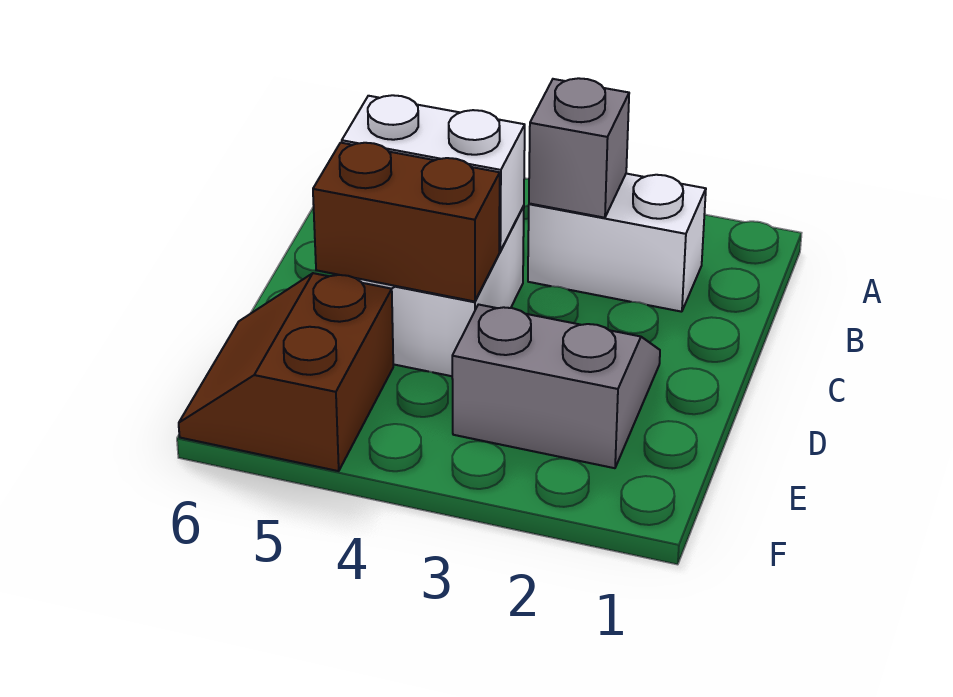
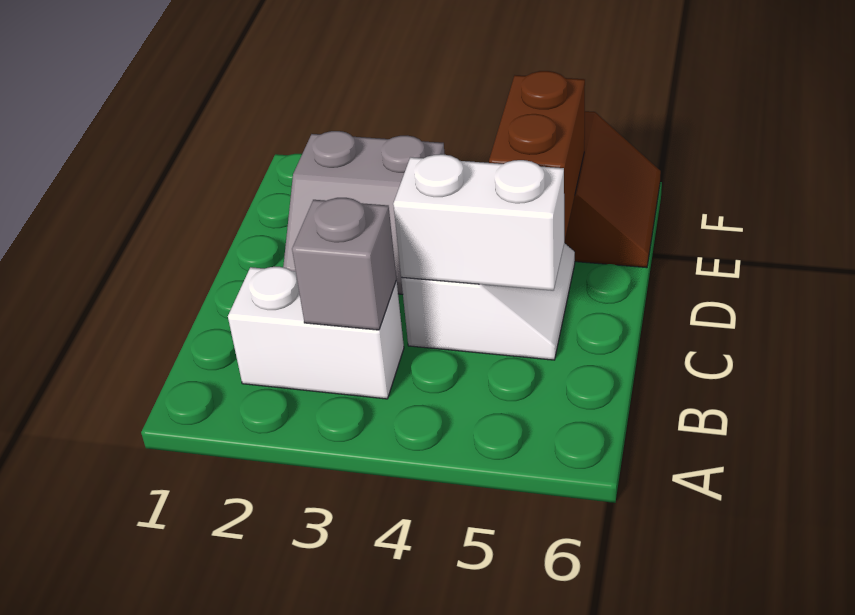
brown 1x2 brick [313,143,500,302] -> brown 1x2 brick turned to [489,71,585,240]

